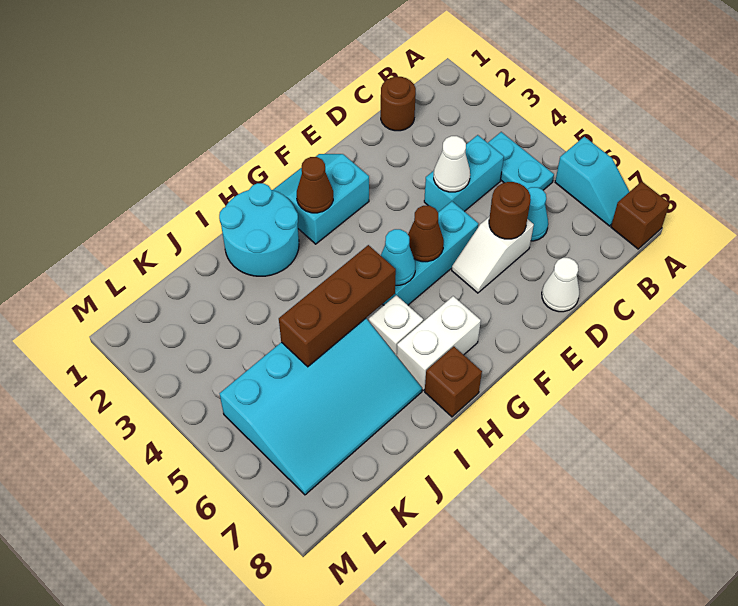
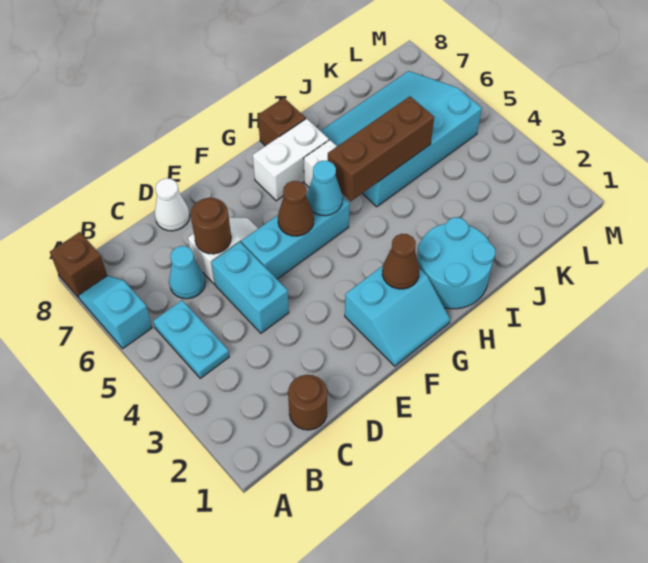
cyan 1x2 brick [424,135,504,212] -> cyan 1x2 brick turned to [211,242,289,333]
white 1x1 cone [434,136,470,192] -> none

